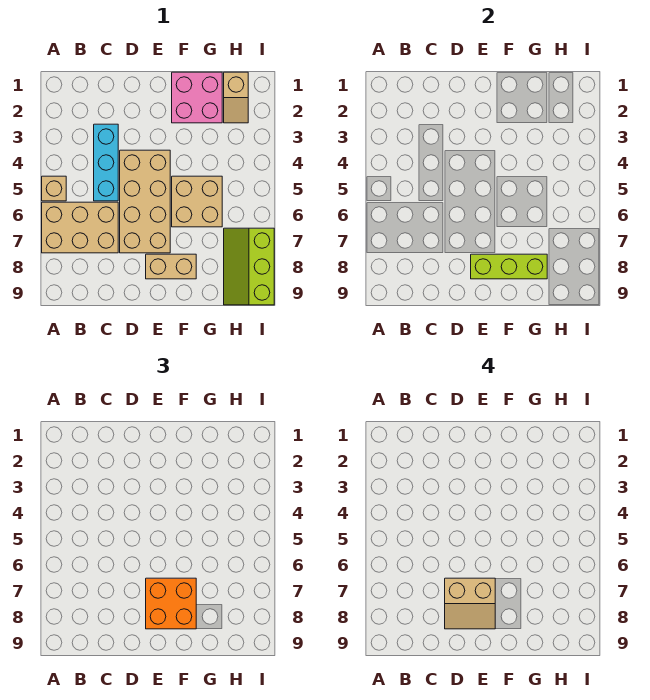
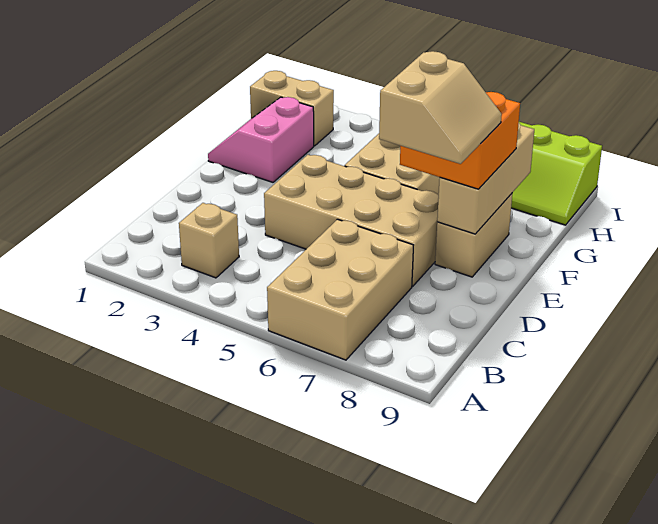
tan 1x1 brick [42,176,66,201] -> tan 1x1 brick moved to [179,203,239,278]
cyan 1x3 brick [94,124,118,201] -> none
lime 1x3 brick [471,254,547,279] -> tan 1x3 brick [437,123,534,234]
pink 2x2 brick [172,72,222,123] -> pink 2x2 slope [208,97,314,182]
tan 1x2 slope [224,72,248,123] -> tan 1x2 brick [250,71,334,146]

